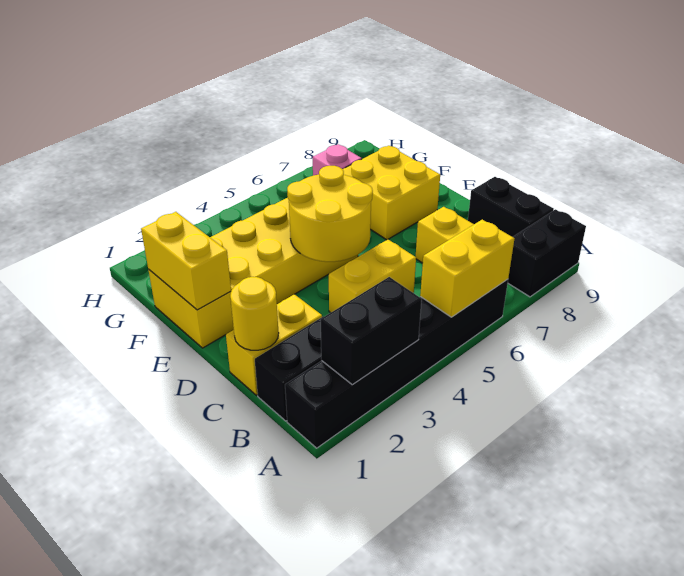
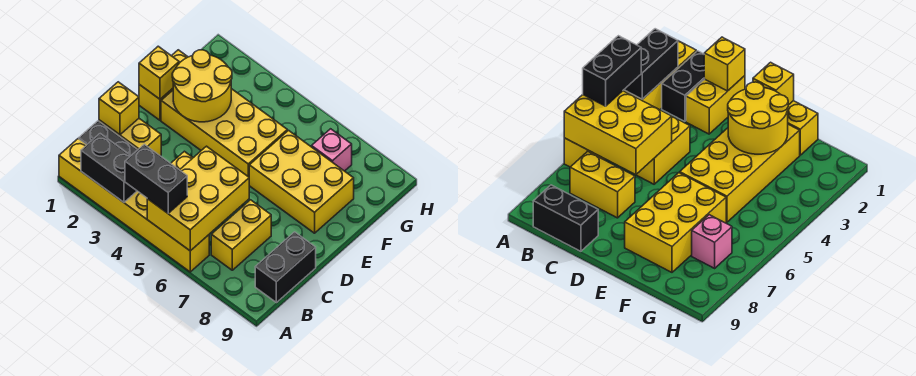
black 1x6 brick [285,279,508,448] -> yellow 1x6 brick [59,139,209,272]
yellow 1x2 brick [420,220,514,317] -> yellow 2x3 brick [147,146,249,251]
black 1x2 brick [508,209,586,297] -> black 1x2 brick moved to [125,144,187,213]
yellow 1x1 round brick [230,277,279,350] -> yellow 1x1 brick [99,82,139,135]
yellow 2x2 round brick [287,166,373,262] -> yellow 2x2 round brick moved to [172,50,232,122]
yellow 1x2 brick [141,212,231,310] -> yellow 1x1 brick [139,46,179,99]
yellow 2x2 brick [342,146,440,240] -> yellow 2x3 brick [249,130,354,233]

